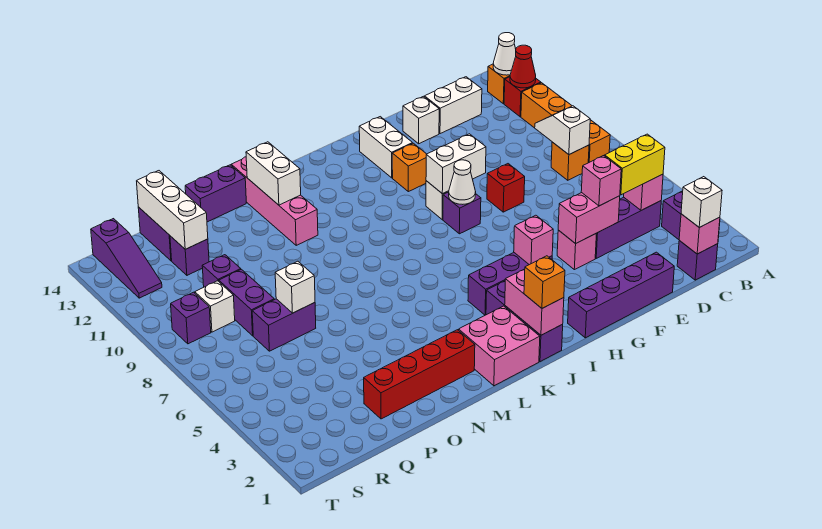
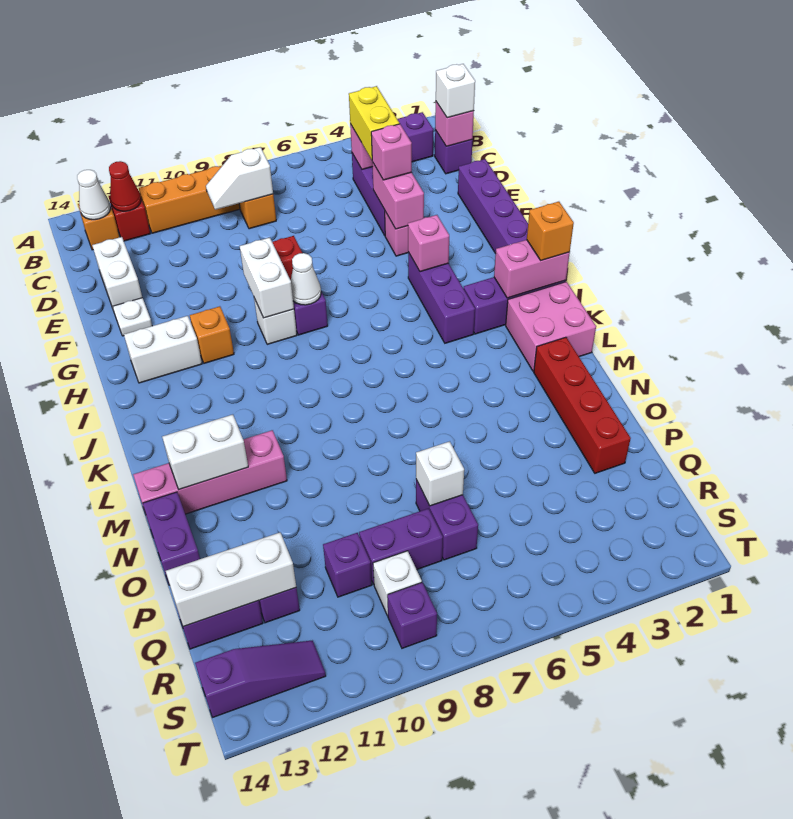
white 1x1 brick [403,96,439,144] -> white 1x1 plate [113,298,152,336]

